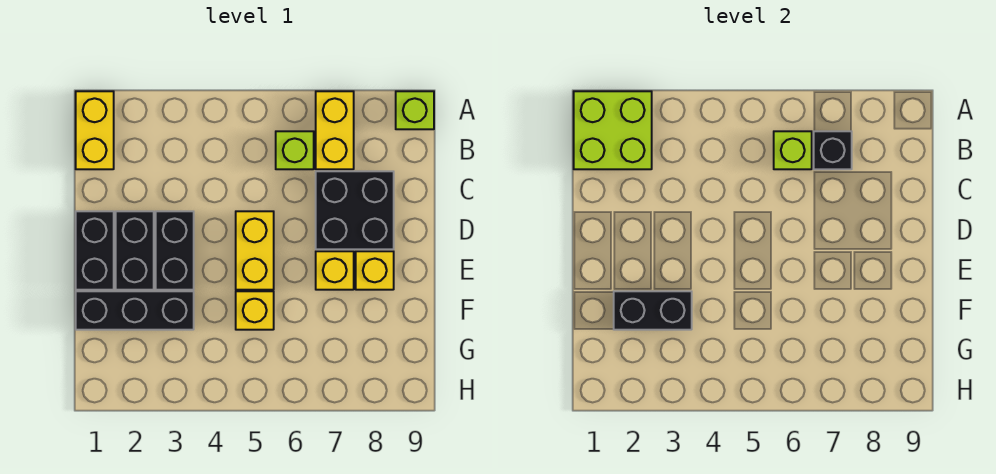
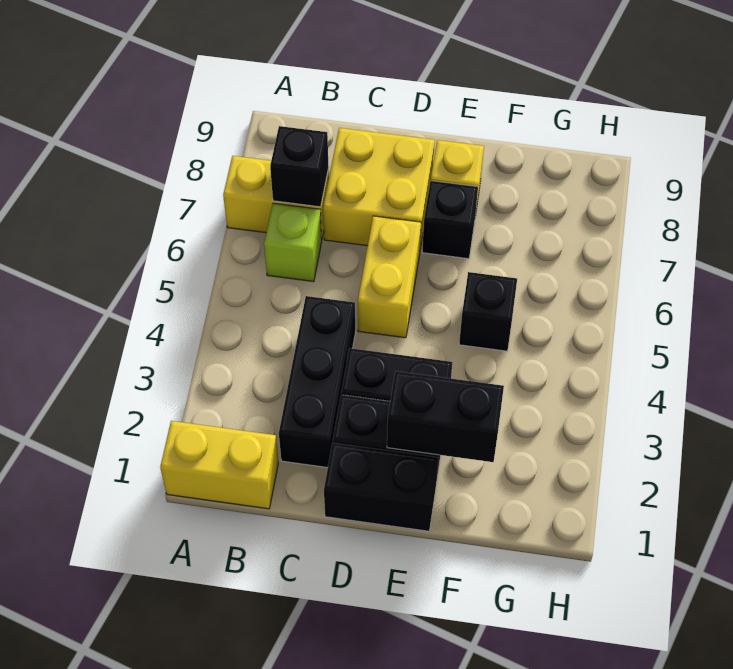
lime 2x2 brick [574,91,652,169] -> none
lime 1x1 brick [396,91,434,129] -> none
lime 1x1 brick [774,131,812,169] -> none
black 2x2 brick [316,171,394,249] -> yellow 2x2 brick [323,128,435,249]
yellow 1x2 brick [236,211,274,290] -> yellow 1x2 brick turned to [358,216,421,338]
yellow 1x1 brick [316,251,354,290] -> black 1x1 brick [422,181,478,259]
black 1x3 brick [76,291,194,330] -> black 1x3 brick moved to [279,296,355,468]
black 1x2 brick [614,291,692,330] -> black 1x2 brick turned to [387,371,504,462]
yellow 1x1 brick [236,291,274,330] -> black 1x1 brick [459,272,517,351]

